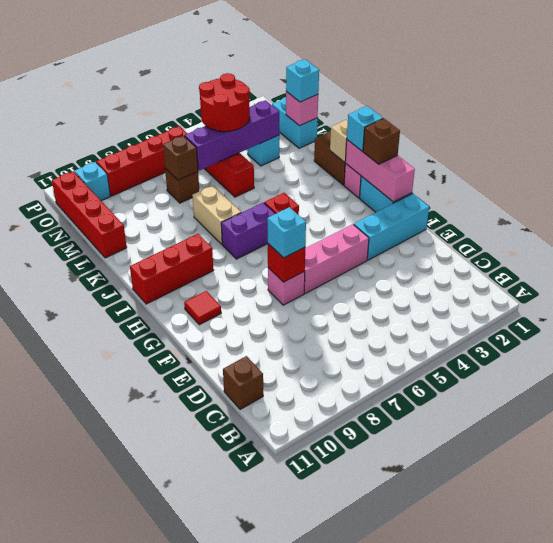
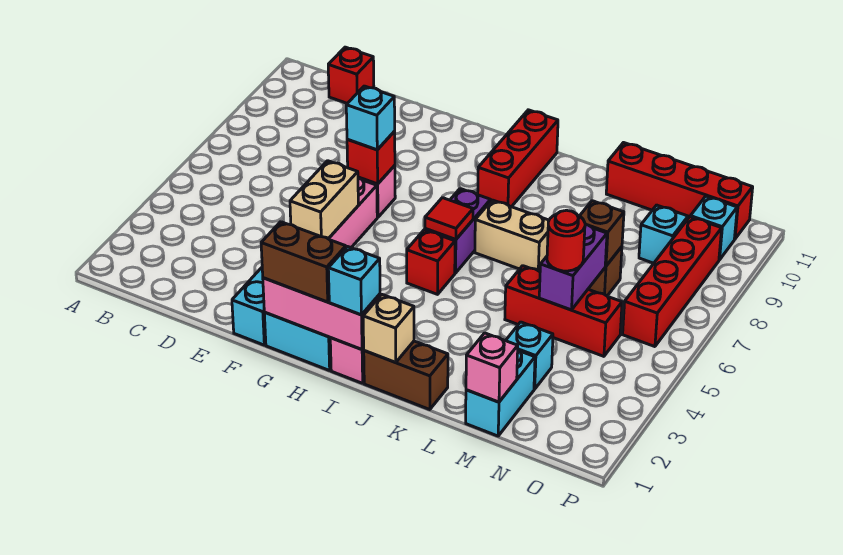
brown 1x1 brick [223,356,263,410] -> red 1x1 brick [328,47,374,103]
none -> tan 1x2 brick [290,161,358,239]
red 1x1 tile [184,291,221,325] -> red 1x1 tile moved to [425,198,473,240]
brown 1x1 brick [363,119,400,164] -> brown 1x2 brick [261,222,346,302]
cyan 1x2 brick [272,97,318,148] -> cyan 1x2 brick turned to [466,350,535,436]
cyan 1x1 brick [286,59,319,102] -> cyan 1x1 brick moved to [639,205,688,263]
purple 1x4 brick [184,100,279,171] -> purple 1x2 brick [539,225,607,310]
red 2x2 round brick [199,73,250,132] -> red 1x1 round brick [547,210,585,271]

